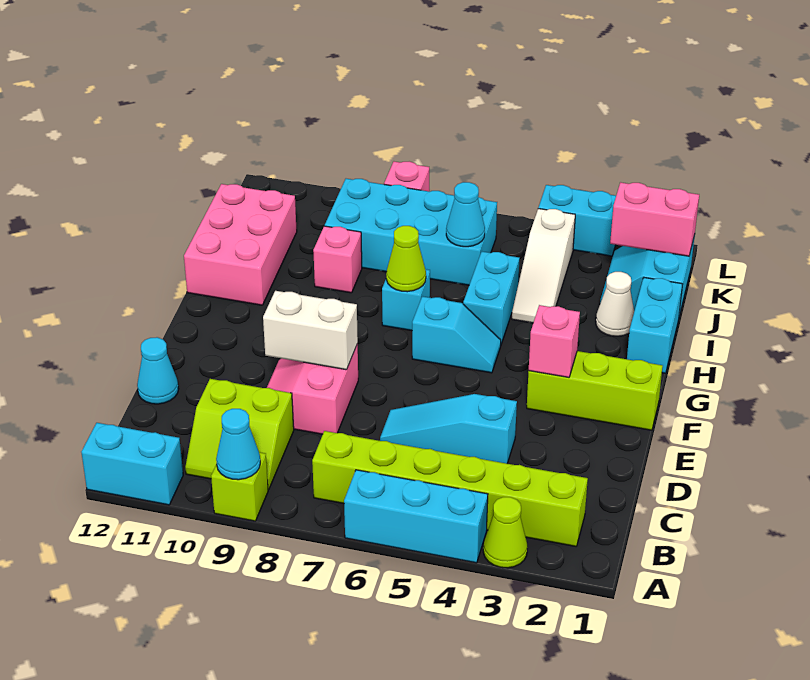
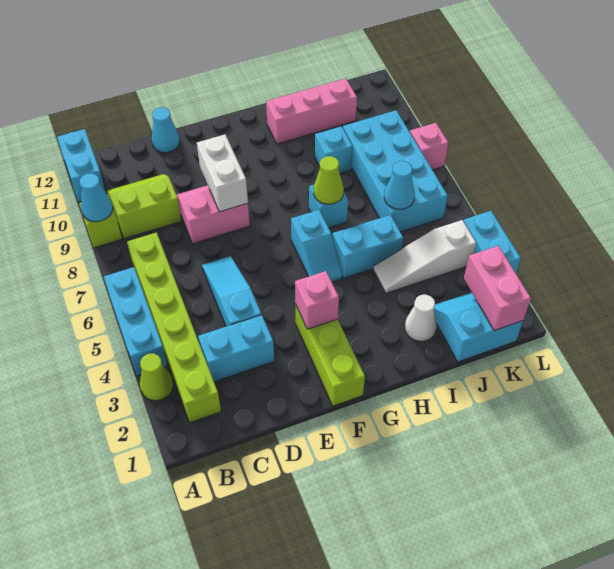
lime 2x2 slope [185,379,294,490] -> lime 2x2 slope turned to [107,174,182,239]
cyan 1x2 brick [627,278,683,373] -> cyan 1x2 brick moved to [198,315,274,382]
pink 2x3 brick [184,184,297,305] -> pink 1x3 brick [266,79,357,144]
pink 1x1 brick [313,226,362,293] -> cyan 1x1 brick [315,126,353,173]

